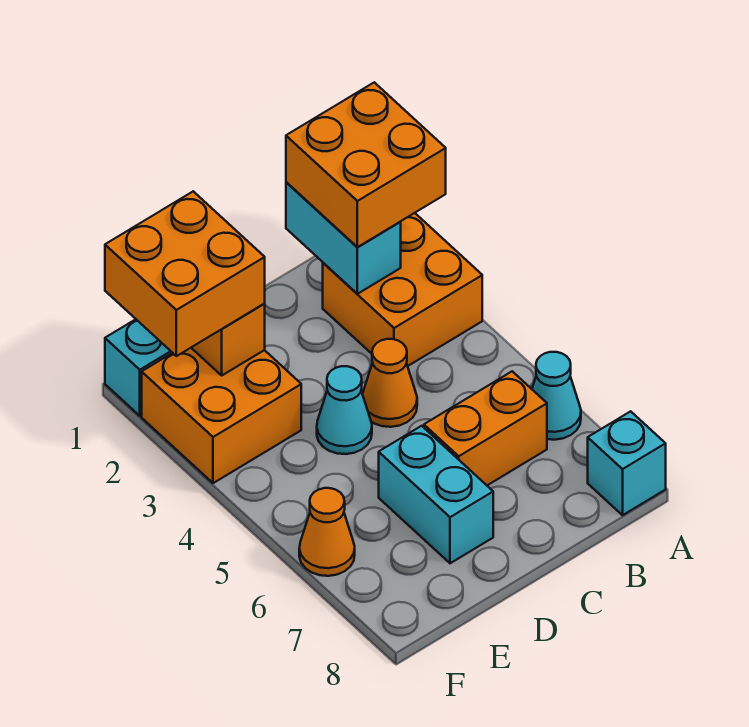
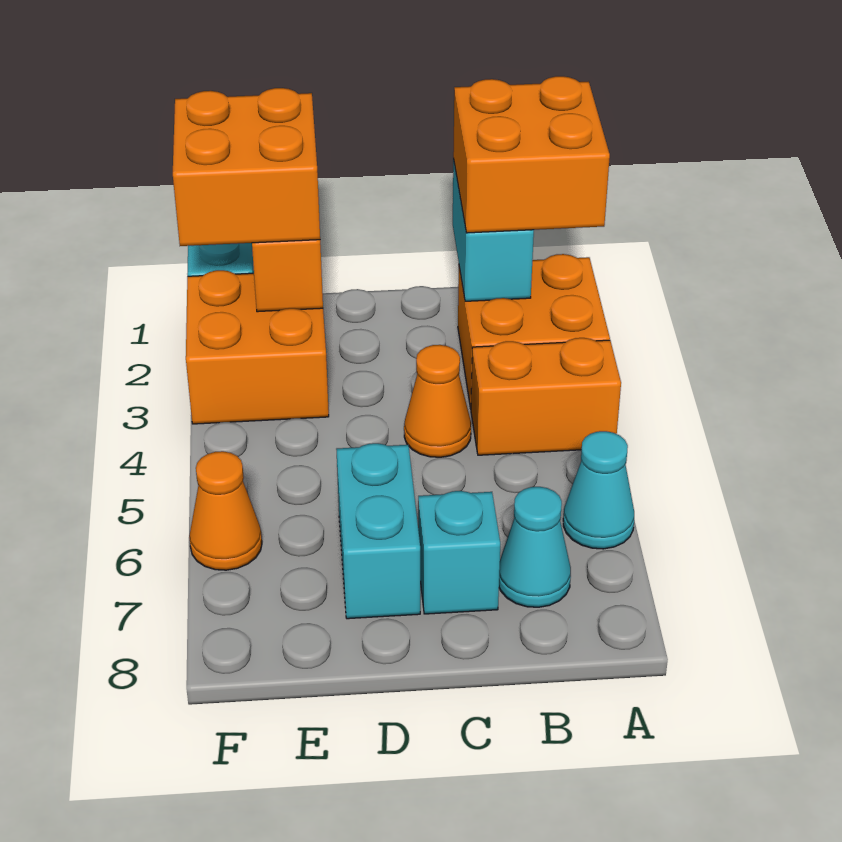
cyan 1x1 brick [588,411,666,515] -> cyan 1x1 brick moved to [418,491,500,614]
orange 1x2 brick [424,371,547,485] -> orange 1x2 brick moved to [471,338,621,455]
cyan 1x1 cone [317,366,372,454] -> cyan 1x1 cone moved to [499,487,571,607]

